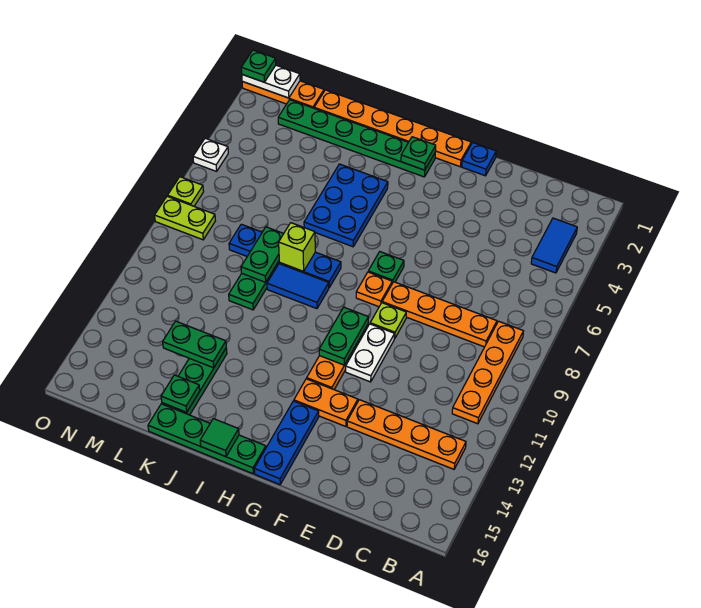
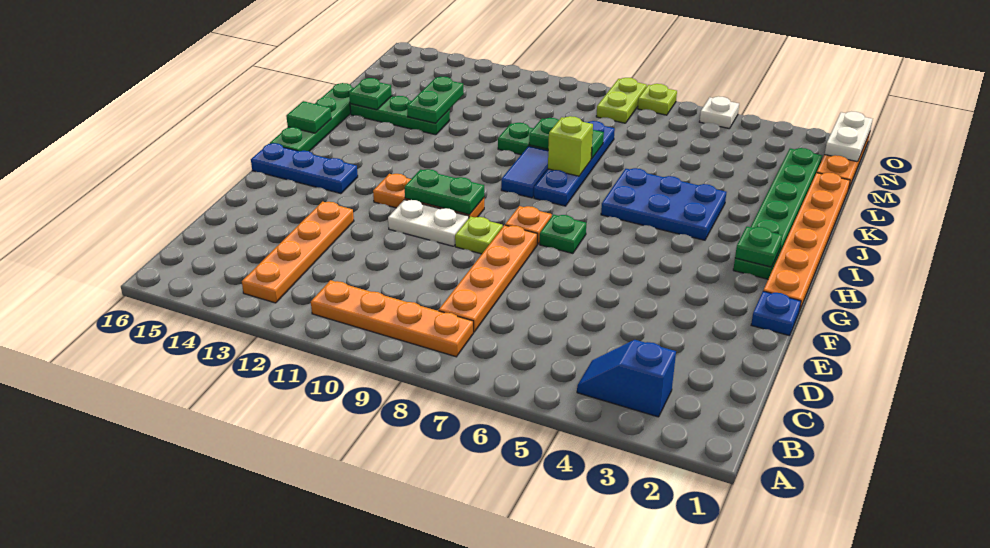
blue 1x2 tile [531,218,577,273] -> blue 1x2 slope [577,340,676,417]
orange 1x2 plate [294,379,358,427] -> none
green 1x1 plate [241,50,276,82] -> none

